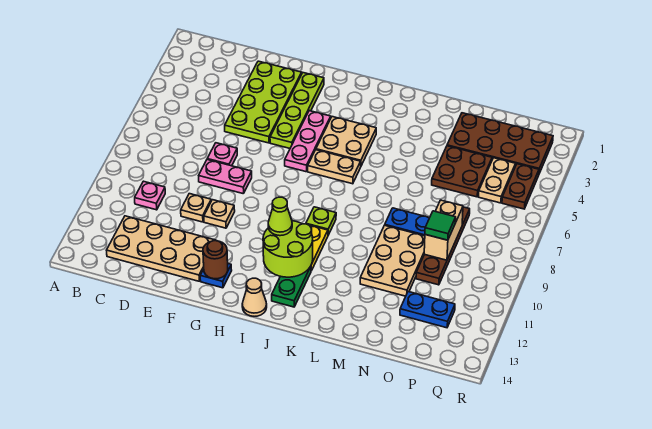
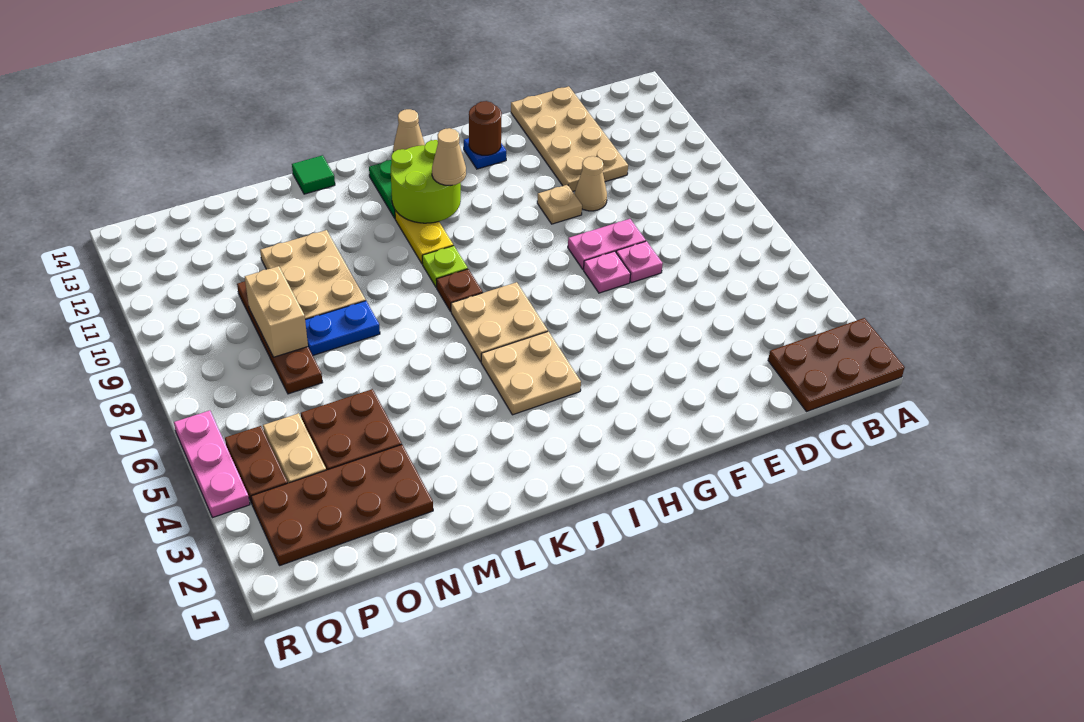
none -> brown 2x3 plate [768,318,905,411]
pink 1x1 plate [135,181,165,210] -> pink 1x1 plate moved to [584,251,631,293]
tan 2x4 plate [106,216,216,281] -> tan 2x4 plate turned to [511,86,628,191]
lime 2x4 plate [225,61,302,143] -> none
tan 1x1 plate [181,194,211,222] -> tan 1x1 cone [575,156,607,211]
lime 1x4 plate [270,73,324,148] -> none
pink 1x3 plate [285,111,331,172] -> pink 1x3 plate moved to [174,411,250,518]
tan 1x2 plate [308,150,361,184] -> tan 2x2 plate [451,282,548,362]
lime 1x1 cone [268,197,292,236] -> tan 1x1 cone [432,128,466,186]
none -> brown 1x1 plate [436,269,483,312]
green 1x1 tile [425,211,456,240] -> green 1x1 tile moved to [292,155,335,194]
blue 1x2 plate [400,292,455,328] -> none

